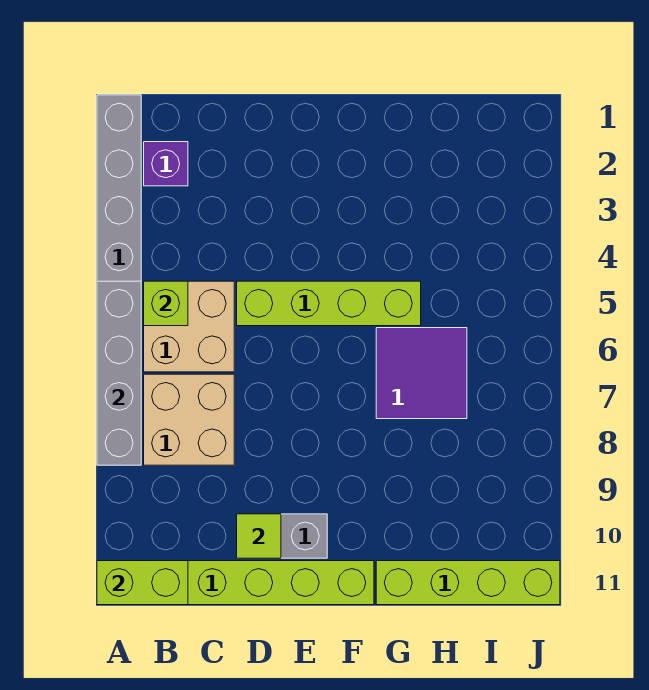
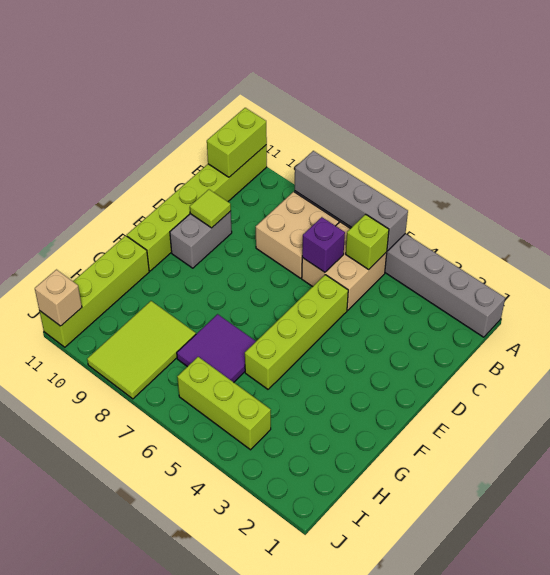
purple 1x1 brick [144,142,188,186] -> purple 1x1 brick moved to [302,217,345,272]
none -> lime 2x3 tile [87,301,196,399]
none -> lime 1x3 brick [177,357,271,450]
none -> tan 1x1 brick [35,270,82,326]

